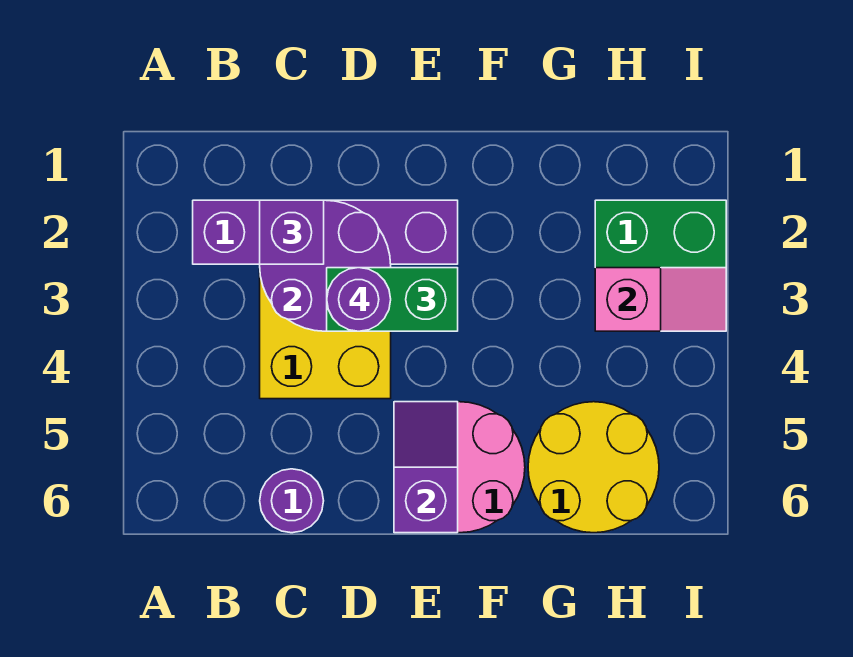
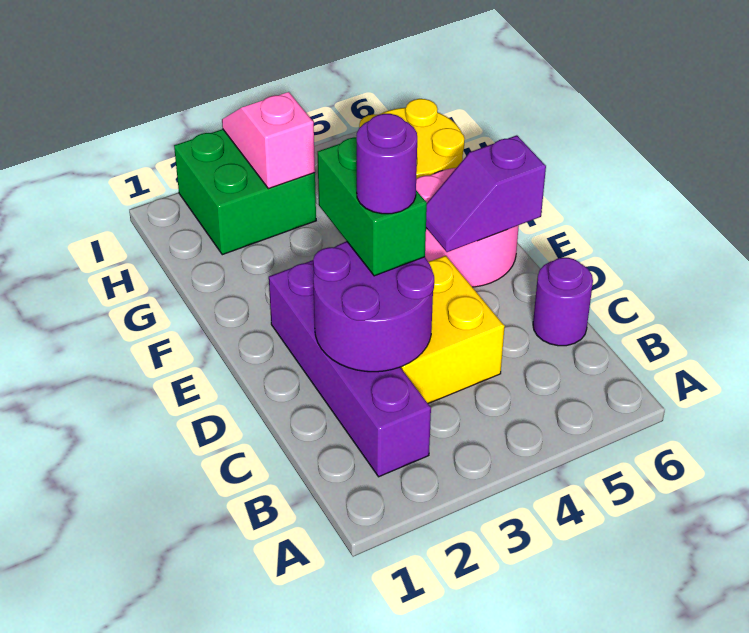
purple 1x1 brick [260,200,324,264] -> none

